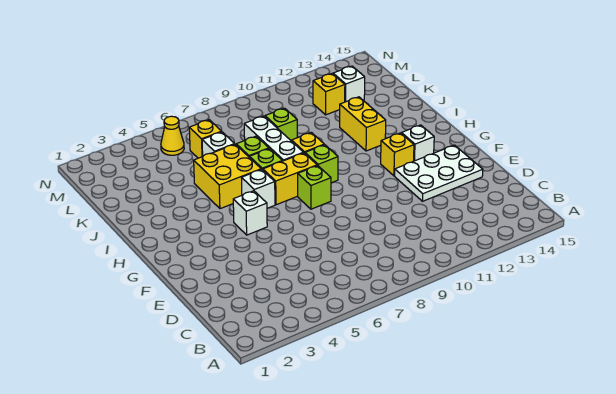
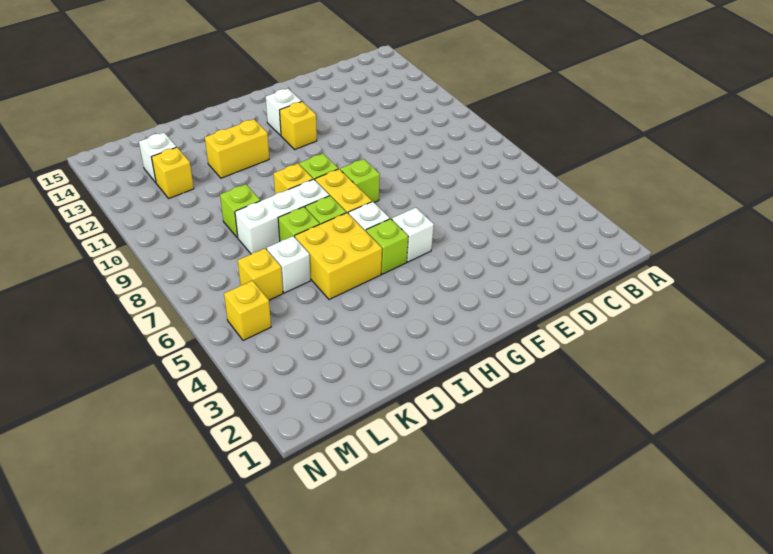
white 2x3 plate [395,145,483,201] -> none
none -> lime 1x1 brick [366,219,408,274]
yellow 1x1 cone [161,116,184,155] -> yellow 1x1 brick [224,281,271,340]

